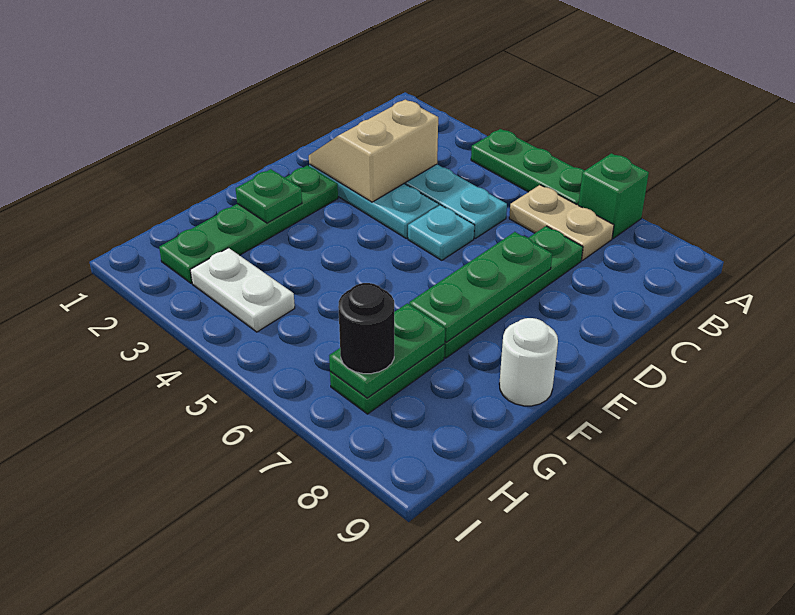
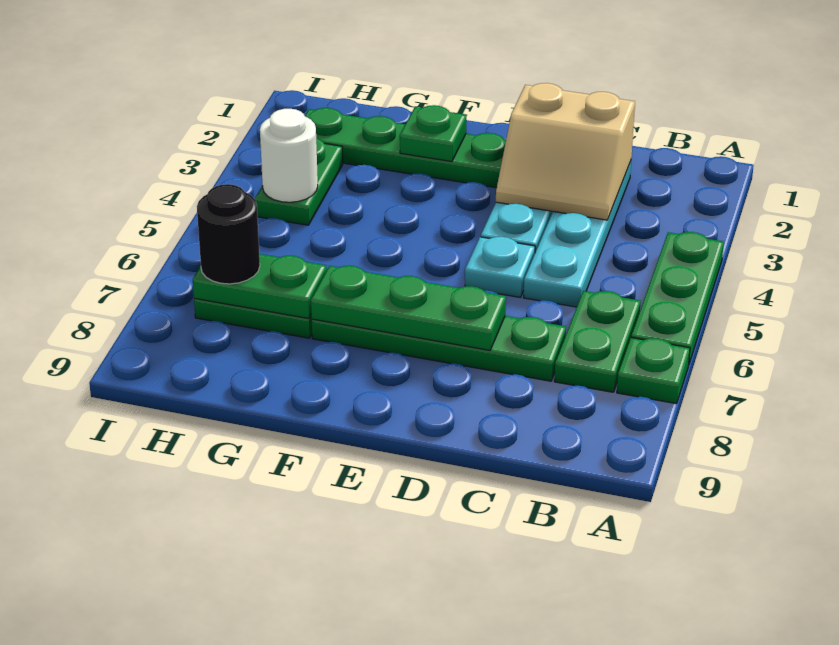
green 1x1 brick [579,153,649,238] -> green 1x1 plate [617,338,690,404]
tan 1x2 plate [509,185,614,260] -> green 1x2 plate [554,291,641,392]
tan 2x2 slope [309,99,438,202] -> tan 2x2 slope turned to [496,83,635,220]
white 1x1 round brick [499,318,558,406] -> white 1x1 round brick moved to [260,109,318,202]
white 1x2 plate [190,248,295,332] -> green 1x2 plate [255,138,343,225]

